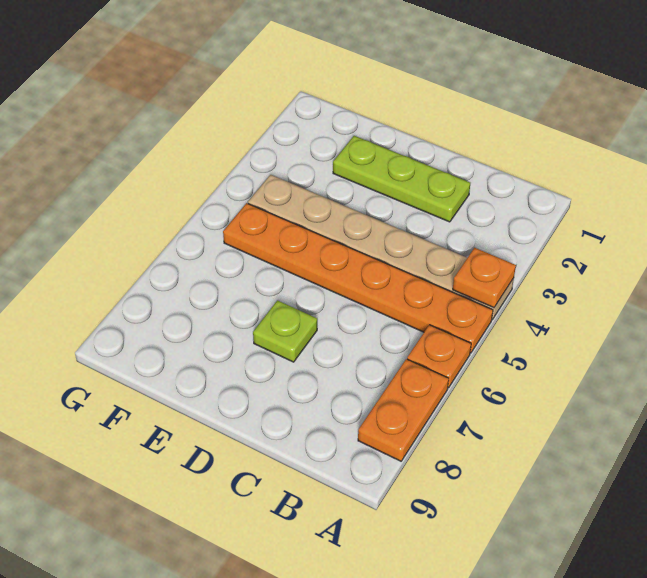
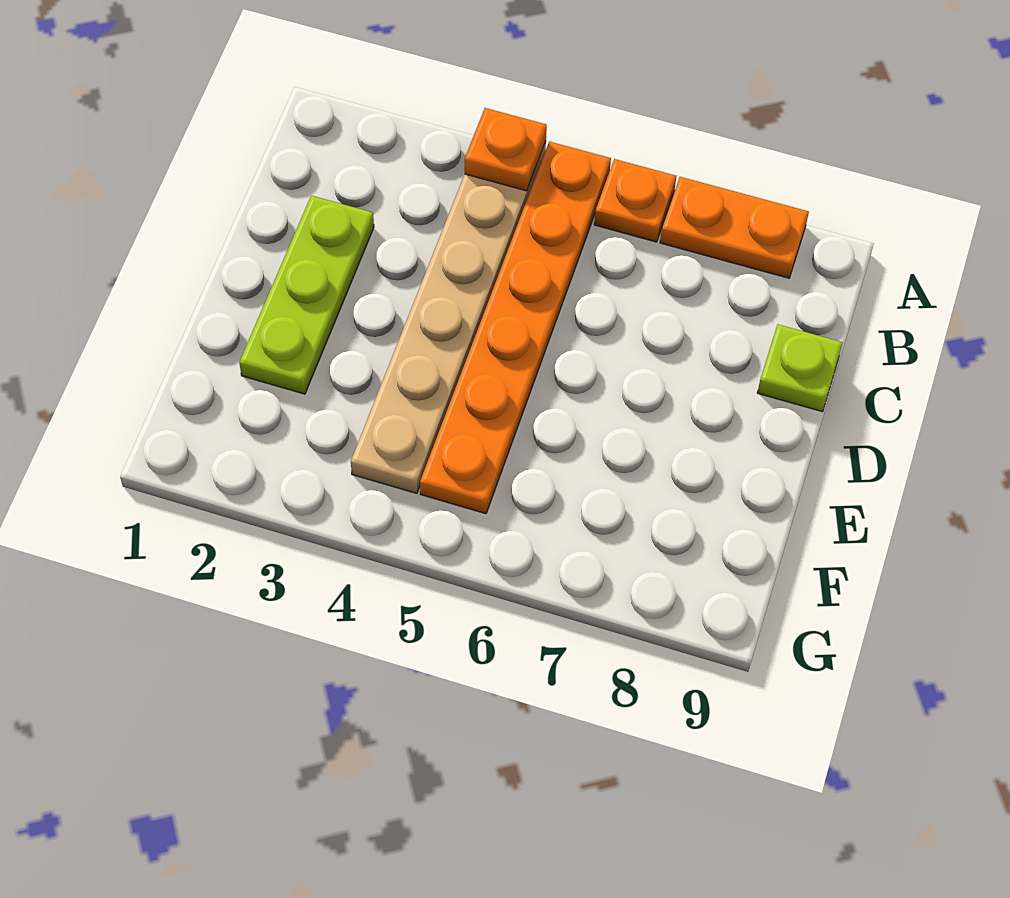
lime 1x1 plate [253,300,317,362] -> lime 1x1 plate moved to [757,325,843,412]

